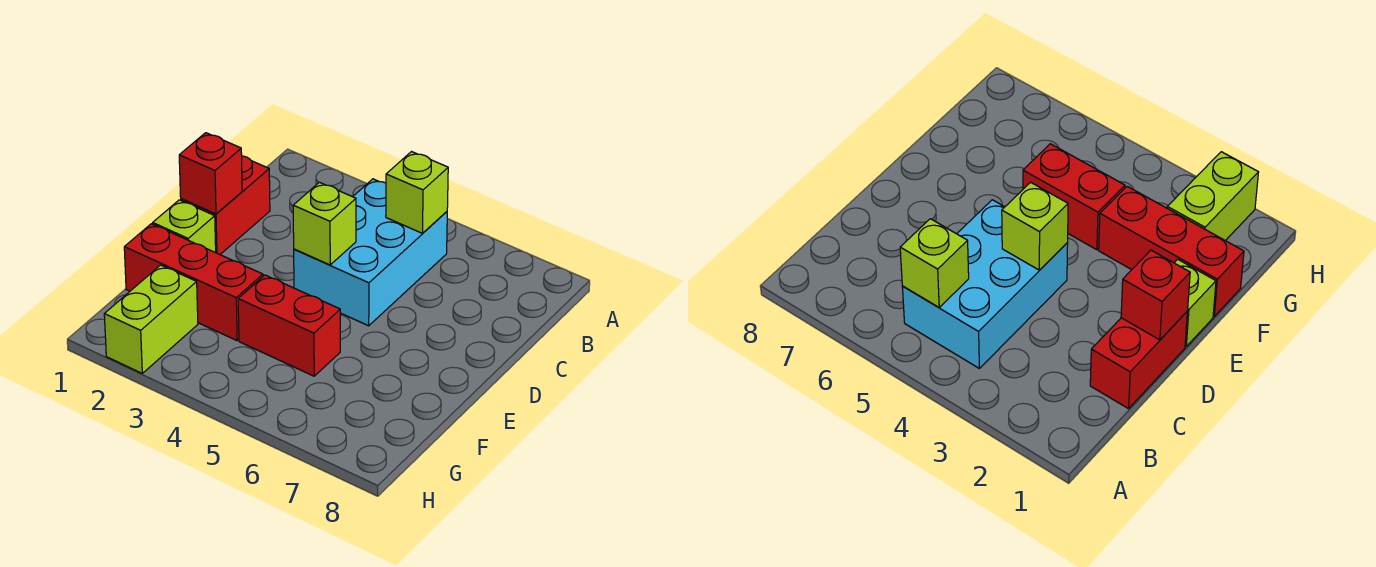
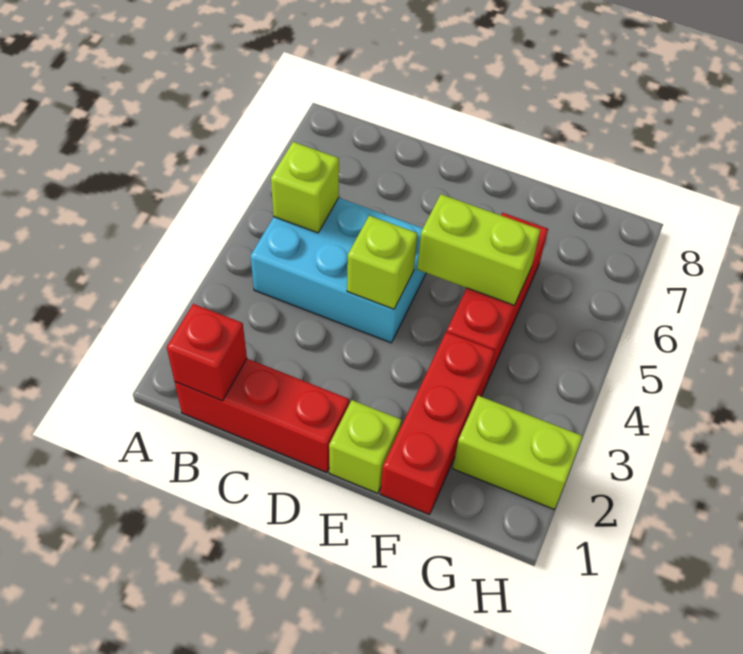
red 1x2 brick [181,156,270,254] -> red 1x3 brick [175,359,349,473]
red 1x1 brick [179,133,242,214] -> red 1x1 brick moved to [167,304,247,401]
none -> lime 1x2 brick [417,194,540,305]
red 1x2 brick [238,275,340,376] -> red 1x3 brick [447,213,548,380]

